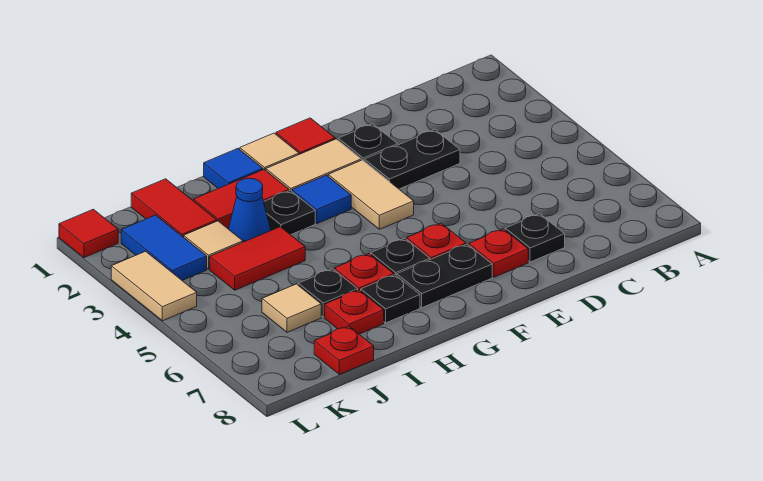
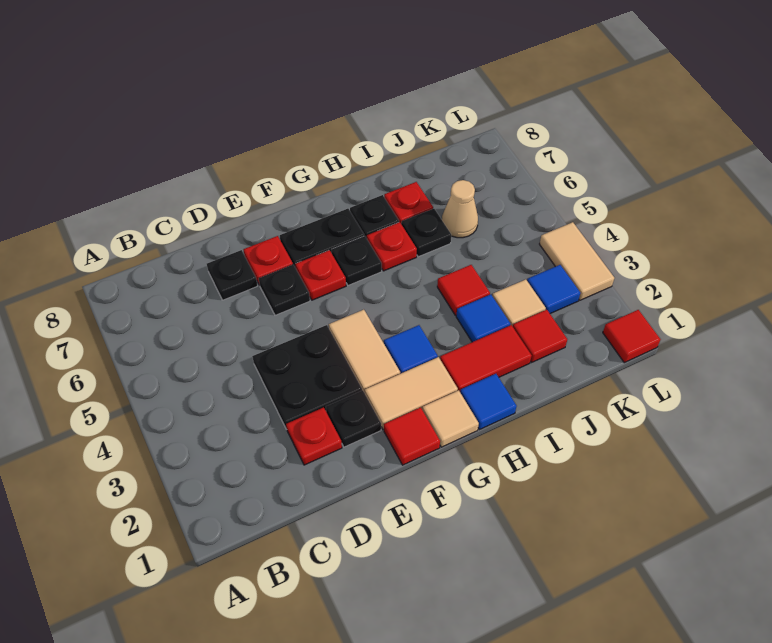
black 1x2 plate [364,130,460,189] -> black 2x2 plate [252,325,362,429]
black 1x1 plate [264,190,315,235] -> black 1x1 plate moved to [259,265,310,315]
blue 1x1 cone [228,178,271,242] -> blue 1x1 tile [456,294,510,342]
red 1x2 tile [210,227,305,290] -> red 1x1 tile [437,265,490,315]
red 1x2 tile [131,179,217,237] -> red 1x1 tile [513,310,567,362]
tan 1x1 tile [262,284,321,332] -> tan 1x1 cone [442,180,478,238]
red 1x1 plate [314,326,374,374] -> red 1x1 plate moved to [286,407,342,465]
blue 1x2 tile [121,215,207,280] -> blue 1x1 tile [527,265,580,314]

